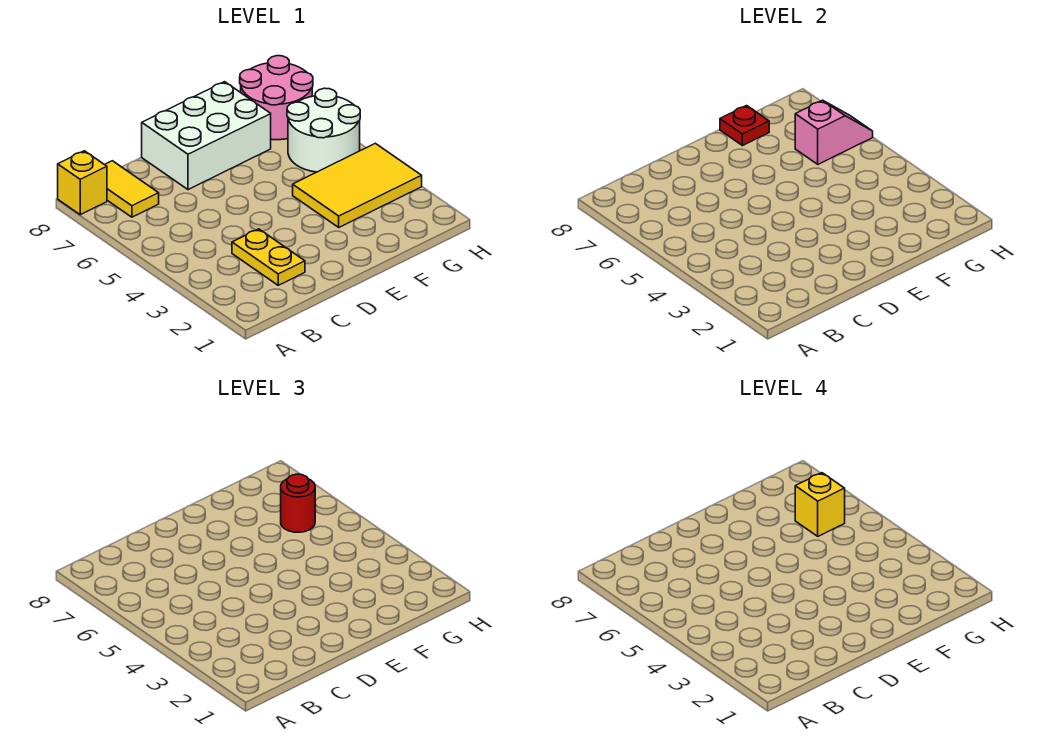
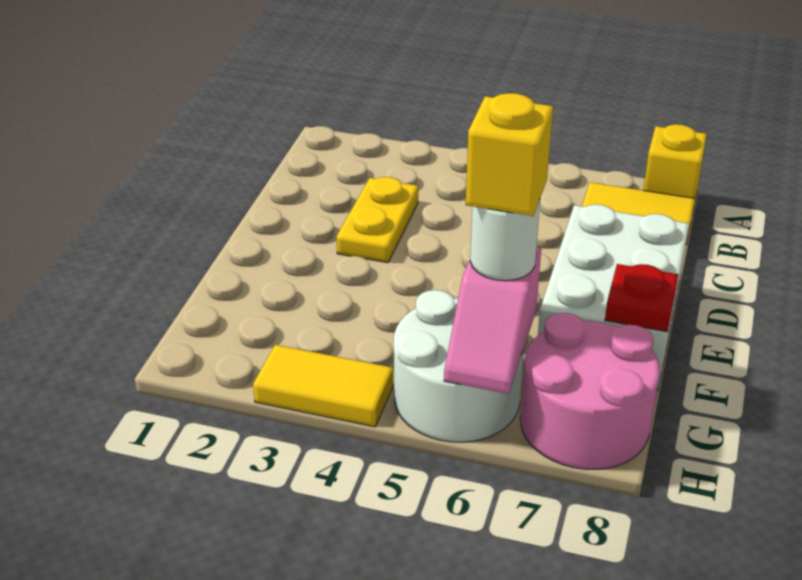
yellow 1x2 plate [232,229,305,285] -> yellow 1x2 plate turned to [336,177,418,263]
yellow 2x3 tile [293,143,422,227] -> yellow 1x2 tile [253,345,393,427]
red 1x1 round brick [281,474,315,532] -> white 1x1 round brick [470,200,540,281]

